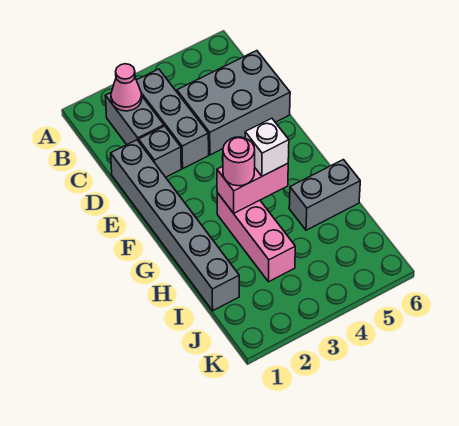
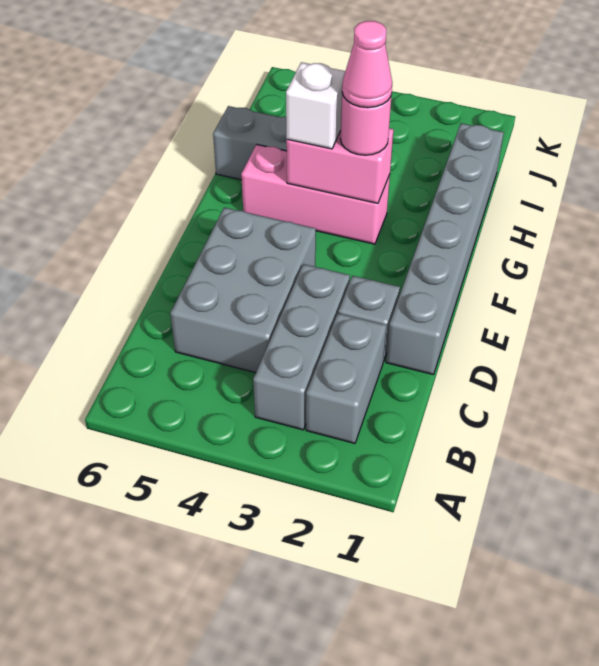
pink 1x1 cone [111,64,142,111] -> pink 1x1 cone moved to [342,21,392,108]
grey 2x3 brick [177,51,290,155] -> grey 2x3 brick turned to [170,208,316,373]
pink 1x3 brick [217,193,295,282] -> pink 1x3 brick turned to [241,145,390,244]

